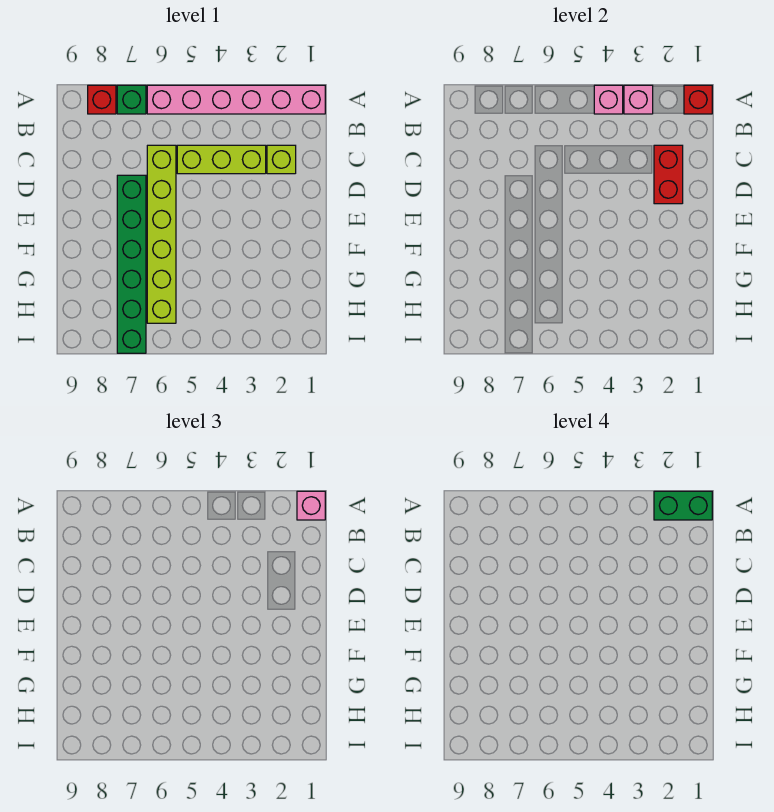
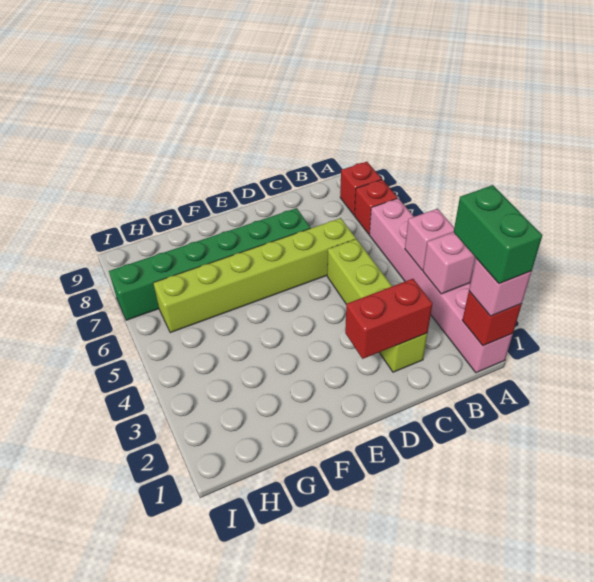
green 1x1 brick [117,85,146,114] -> red 1x1 brick [355,180,397,234]

